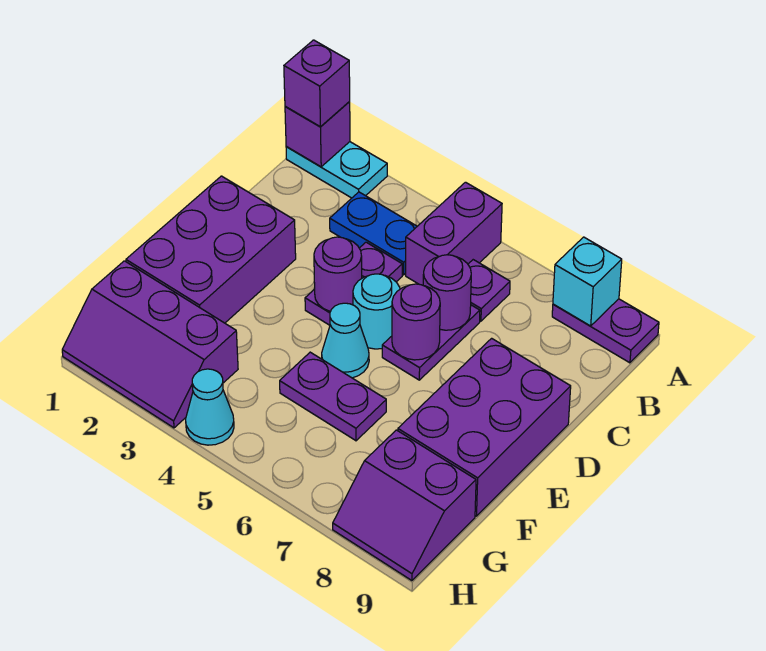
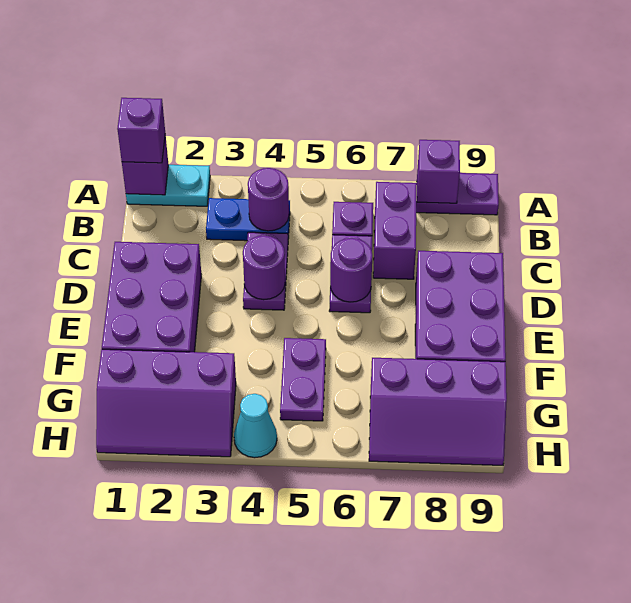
purple 1x2 brick [406,182,502,285] -> purple 1x2 brick moved to [373,182,417,279]
cyan 1x1 brick [553,237,622,326] -> purple 1x1 brick [417,140,460,203]
purple 1x1 round brick [423,255,471,330] -> purple 1x1 round brick moved to [248,168,289,231]
cyan 1x1 round brick [353,274,400,349] -> none
cyan 1x1 cone [322,303,369,378] -> none
purple 1x2 plate [280,352,386,441] -> purple 1x2 plate turned to [280,338,326,421]
purple 2x2 slope [333,430,476,581] -> purple 2x3 slope [369,358,507,465]

